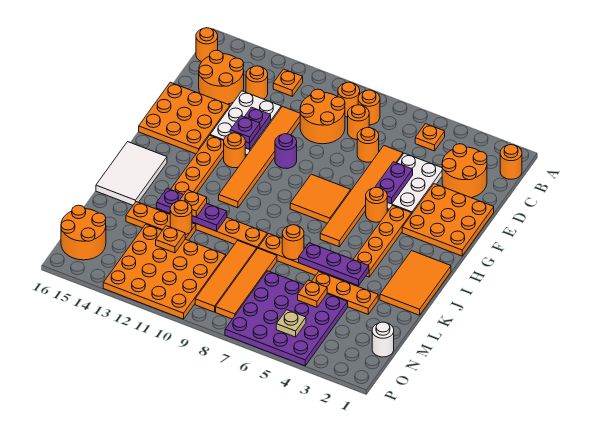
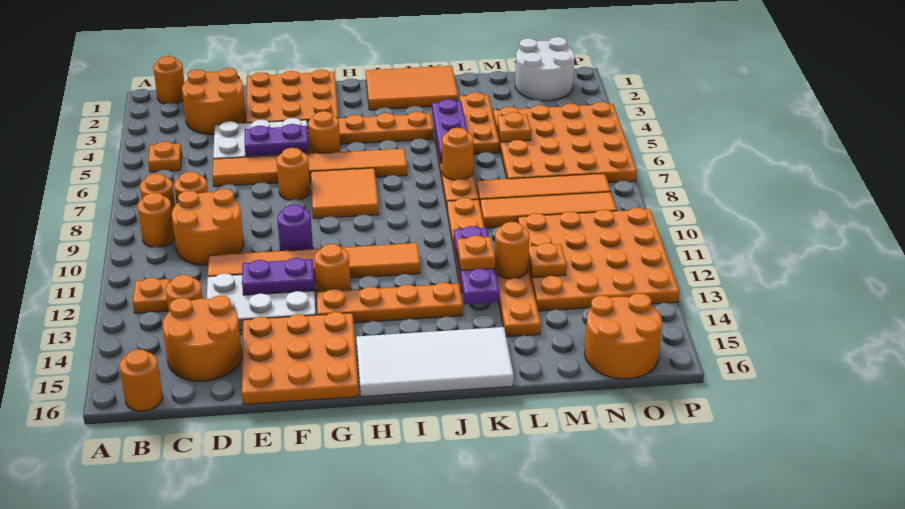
orange 1x1 round brick [357,127,379,162] -> orange 1x1 round brick moved to [277,148,310,200]
purple 1x1 plate [230,116,260,143] -> none
white 2x3 tile [96,142,167,205] -> white 2x4 tile [356,327,514,397]
purple 4x4 plate [225,271,348,366] -> orange 4x4 plate [493,102,637,183]
white 1x1 round brick [372,322,394,357] -> white 2x2 round brick [515,37,575,101]
tan 1x1 plate [276,310,306,337] -> none

